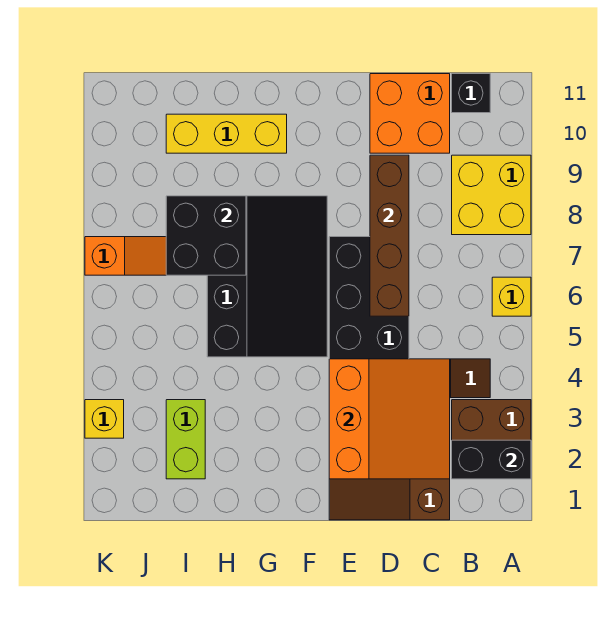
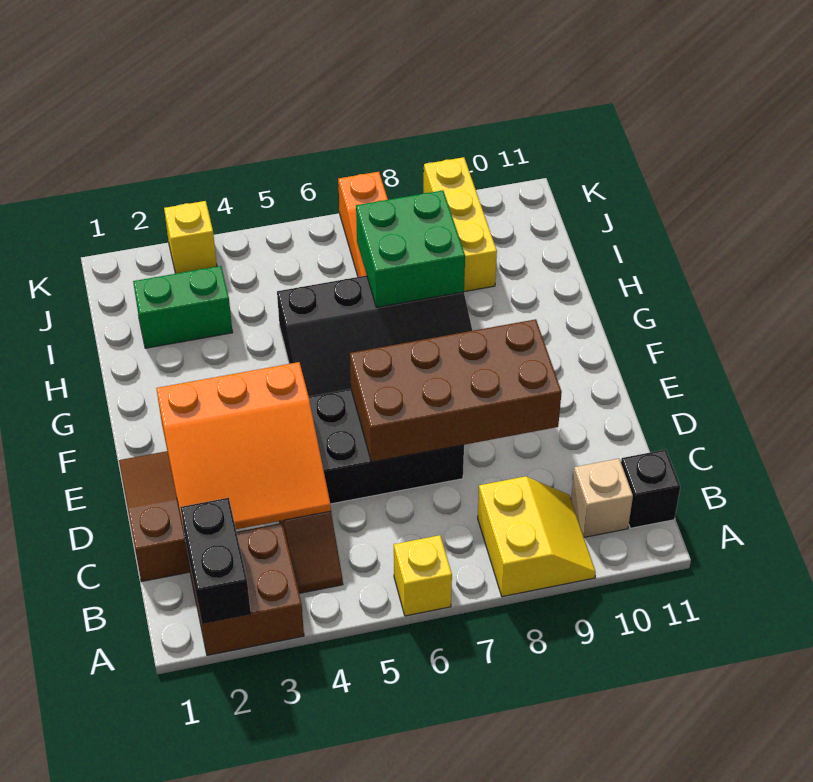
yellow 2x2 brick [452,155,531,235] -> yellow 2x2 slope [478,476,596,597]
none -> tan 1x1 brick [571,459,633,537]
orange 2x2 brick [370,74,450,153] -> none
brown 1x4 brick [370,155,409,316] -> brown 2x4 brick [350,319,562,462]
yellow 1x3 brick [166,114,287,153] -> yellow 1x3 brick moved to [424,157,497,292]
black 2x2 brick [166,196,246,275] -> green 2x2 brick [356,190,465,307]
lime 1x2 brick [166,400,205,479] -> green 1x2 brick [133,266,233,348]

